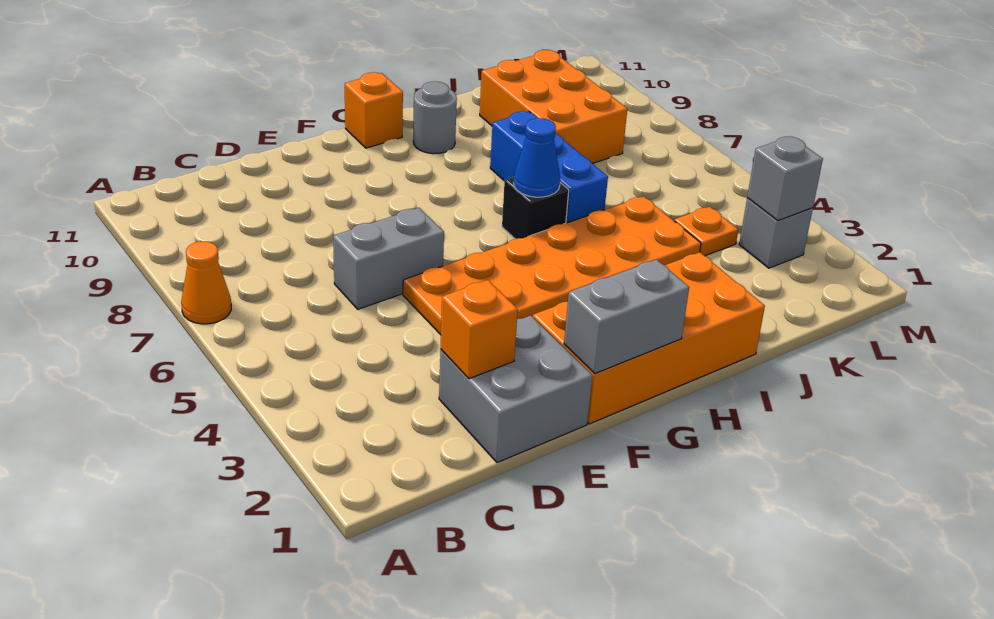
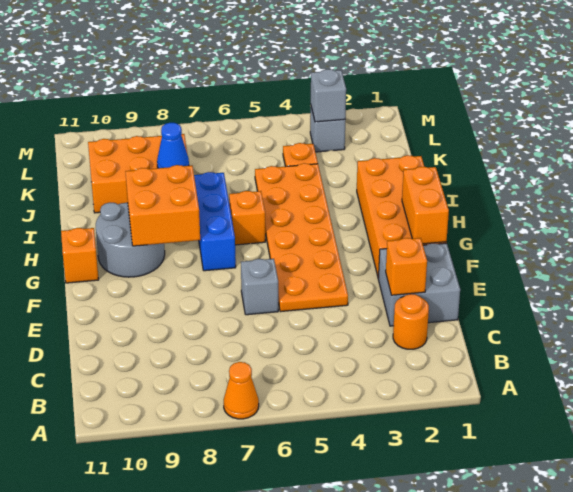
none -> orange 1x1 round brick [393,294,429,349]
grey 1x2 brick [333,208,444,309] -> grey 1x1 brick [241,259,278,315]
grey 1x2 brick [564,259,689,374] -> orange 1x2 brick [402,167,449,244]
none -> orange 2x2 brick [125,165,200,246]
black 1x1 brick [502,177,569,239] -> orange 1x1 brick [229,191,265,245]
blue 1x1 cone [514,118,560,197] -> blue 1x1 cone moved to [157,123,189,168]
grey 1x1 round brick [413,81,457,154] -> grey 2x2 round brick [96,203,165,277]
blue 1x3 brick [490,111,608,223] -> blue 1x3 brick turned to [194,172,236,271]

